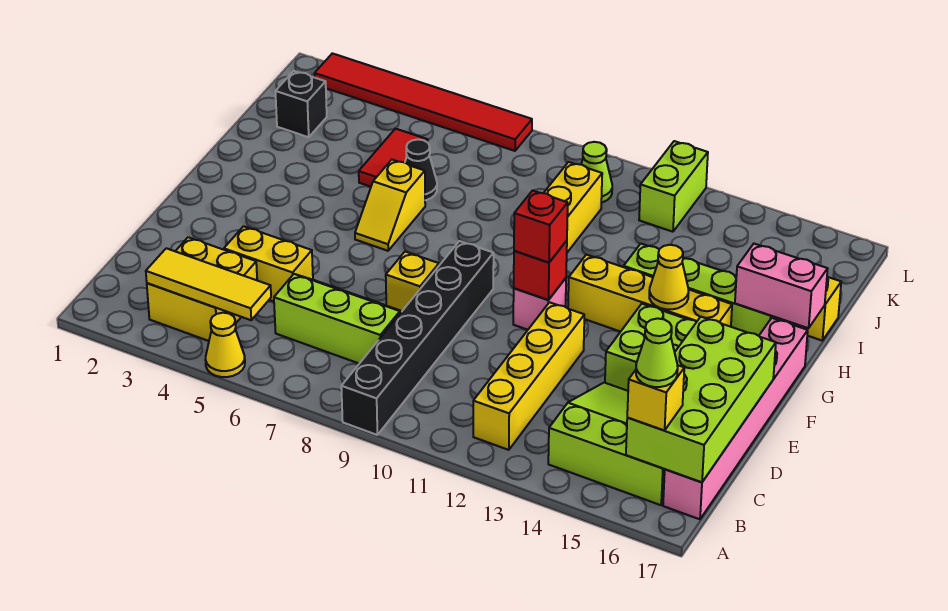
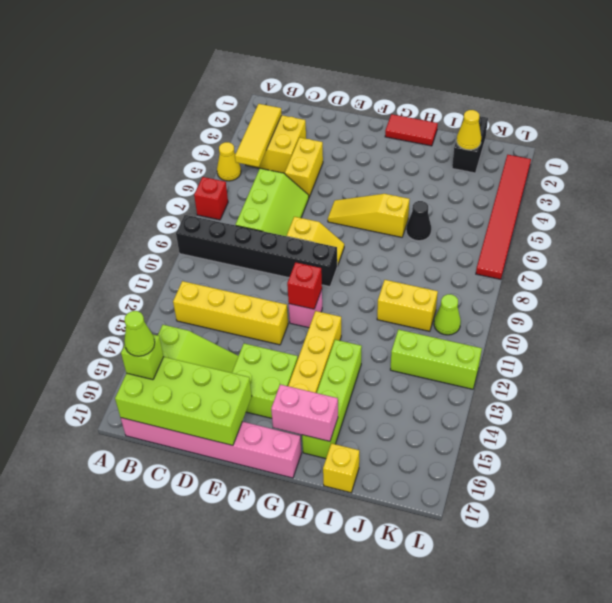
yellow 1x1 brick [627,365,684,430] -> lime 1x1 brick [121,335,164,380]
red 1x1 brick [514,191,568,262] -> red 1x1 brick moved to [194,177,228,220]
yellow 1x2 slope [355,160,425,251] -> yellow 1x3 slope [328,194,410,237]
yellow 1x1 cone [649,245,689,309] -> yellow 1x1 cone moved to [457,110,481,150]
pink 1x2 brick [735,244,828,328] -> pink 1x2 brick turned to [271,385,338,441]
red 1x2 tile [359,129,428,187] -> red 1x2 tile moved to [385,114,438,146]
black 1x1 brick [275,71,327,137] -> black 1x2 brick [452,116,488,173]
lime 1x2 brick [639,141,708,232] -> lime 1x3 brick [390,330,482,389]

